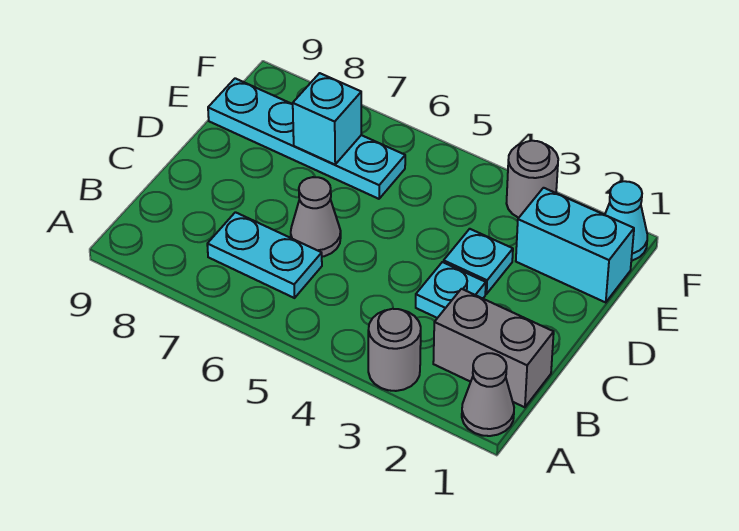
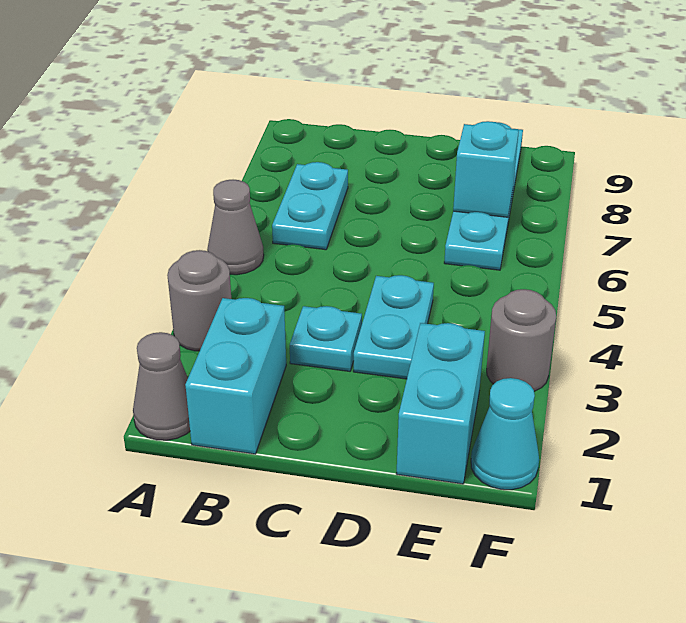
grey 1x2 brick [433,289,554,407] -> cyan 1x2 brick [185,298,286,454]
grey 1x1 cone [291,177,341,257] -> grey 1x1 cone moved to [207,180,264,275]
cyan 1x1 plate [444,229,513,294] -> cyan 1x2 plate [353,275,434,379]

